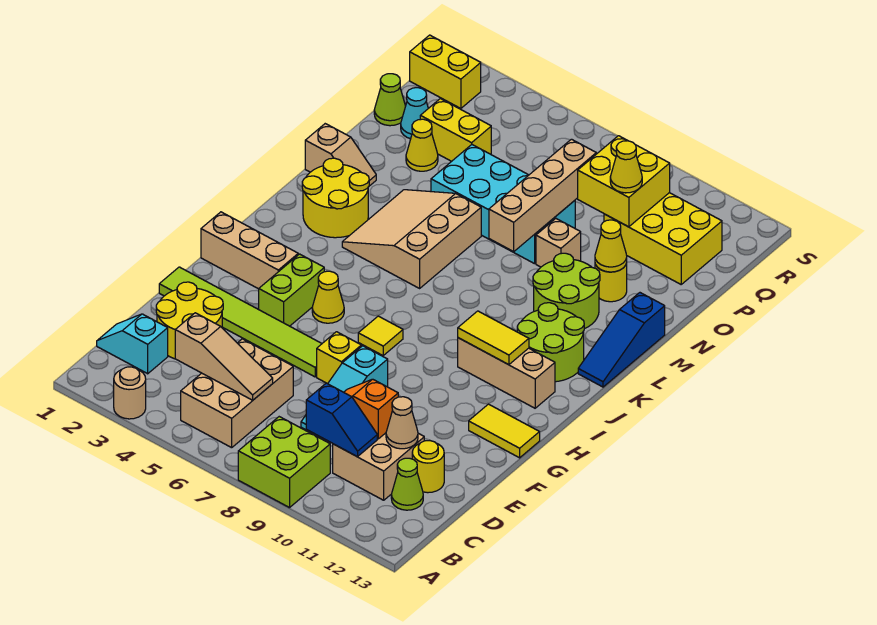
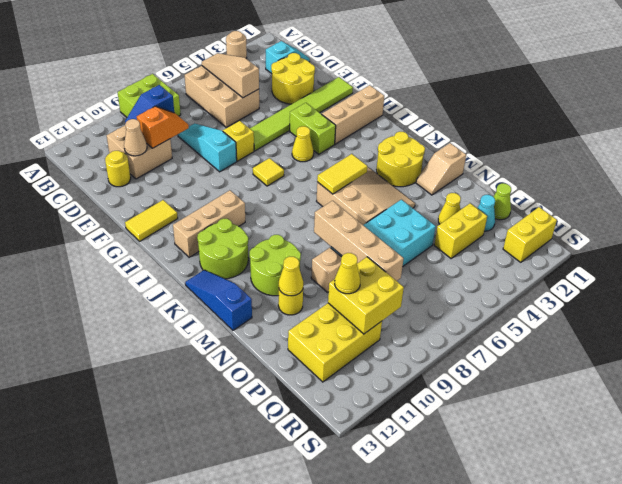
tan 1x3 slope [175,313,273,400] -> tan 1x3 slope turned to [202,53,259,98]
lime 1x1 cone [391,458,423,510] -> none
yellow 1x2 tile [458,311,529,365] -> yellow 1x2 tile moved to [317,154,367,194]

